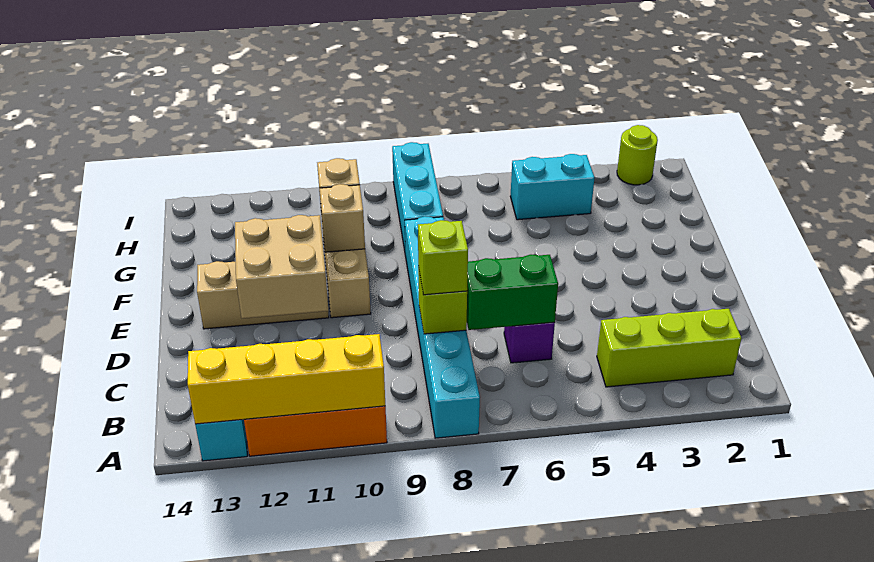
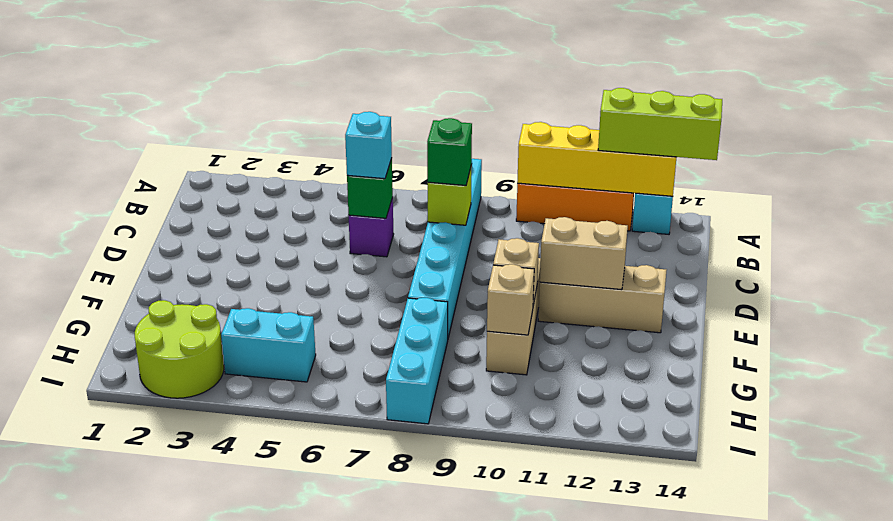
lime 1x3 brick [597,309,741,387] -> lime 1x3 brick moved to [598,88,722,160]
green 1x2 brick [467,255,558,330] -> green 1x1 brick [347,158,393,218]
none -> cyan 1x1 brick [345,112,392,179]
lime 1x1 brick [418,220,468,295] -> green 1x1 brick [427,118,472,185]
tan 2x2 brick [235,215,328,318] -> tan 1x2 brick [540,217,628,290]
lime 1x1 round brick [617,125,658,185] -> lime 2x2 round brick [135,300,224,398]

